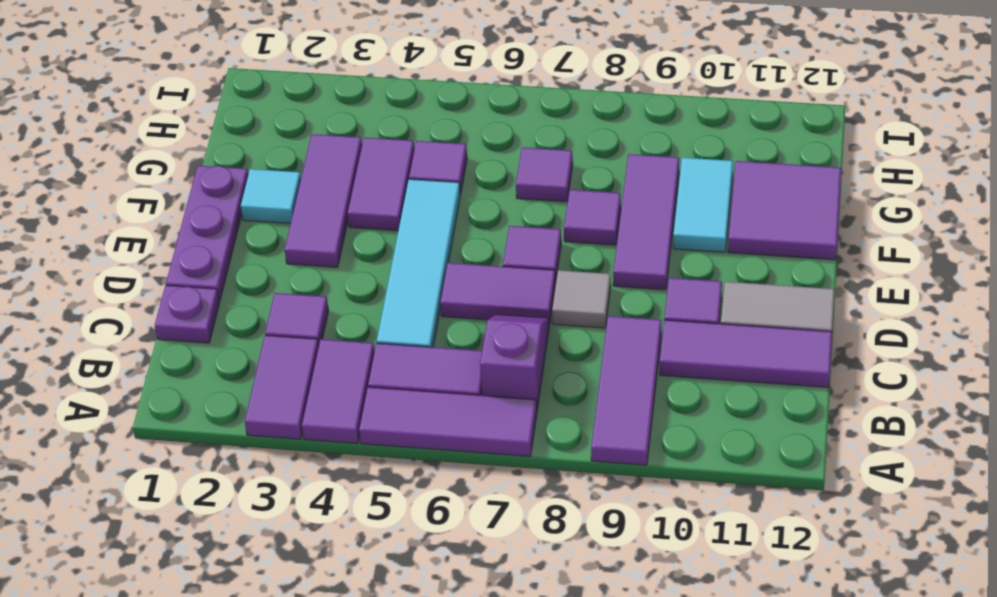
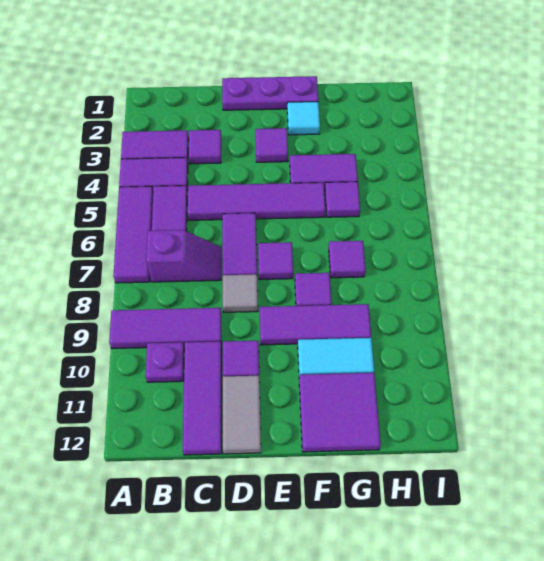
purple 1x1 plate [155,285,219,343] -> purple 1x1 plate moved to [146,342,184,382]
cyan 1x4 tile [377,179,460,347] -> purple 1x4 tile [187,183,326,220]
purple 1x3 tile [285,134,362,267] -> purple 1x1 tile [256,128,288,162]

